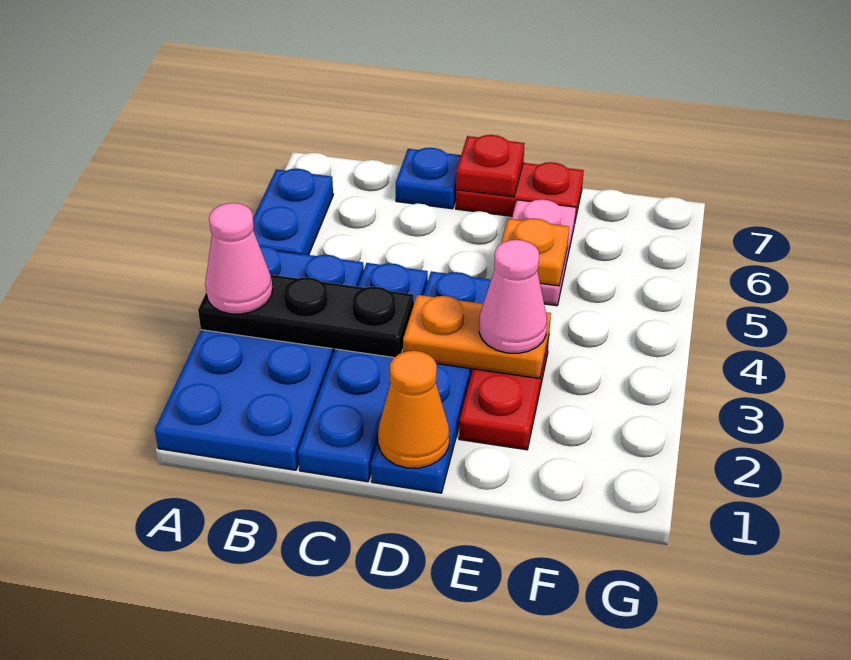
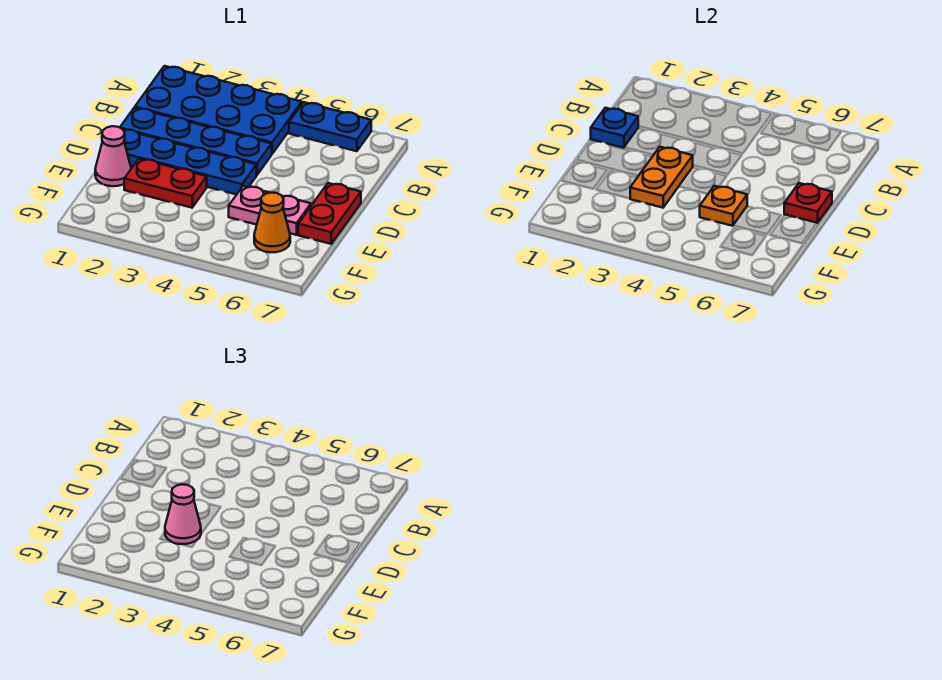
black 1x3 plate [198,275,414,357] -> none
pink 1x1 cone [205,203,273,314] -> pink 1x1 cone moved to [95,126,131,186]
blue 1x1 plate [396,148,461,209] -> blue 1x1 plate moved to [591,108,638,148]
orange 1x1 cone [378,351,449,468] -> orange 1x1 cone moved to [254,193,290,252]

